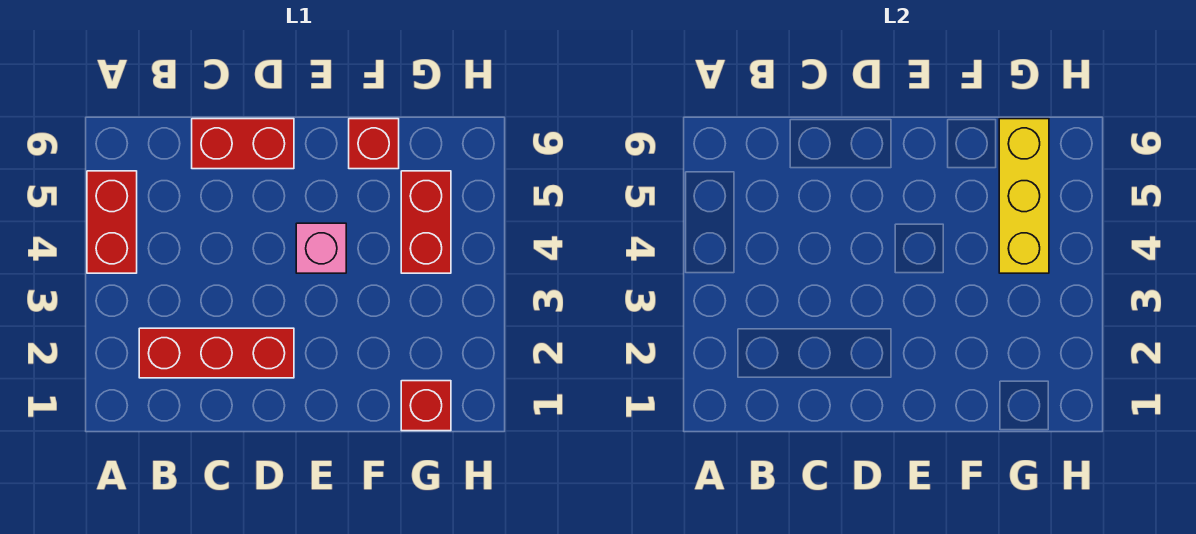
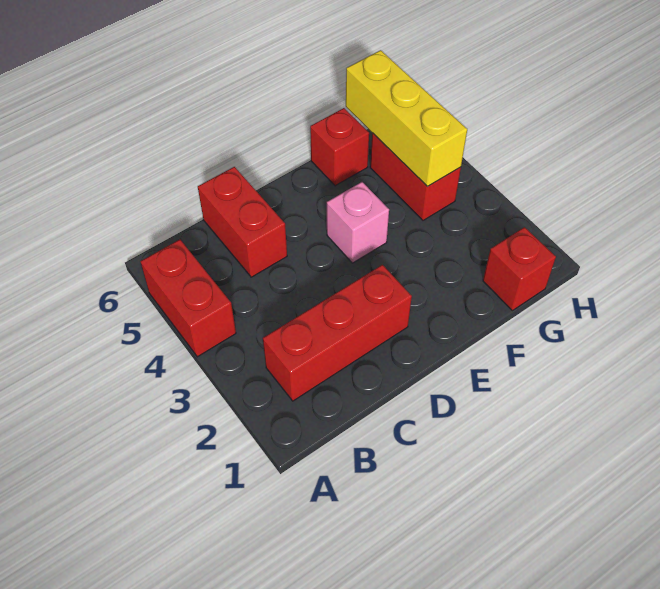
red 1x2 brick [192,119,294,169] -> red 1x2 brick turned to [198,167,287,277]

